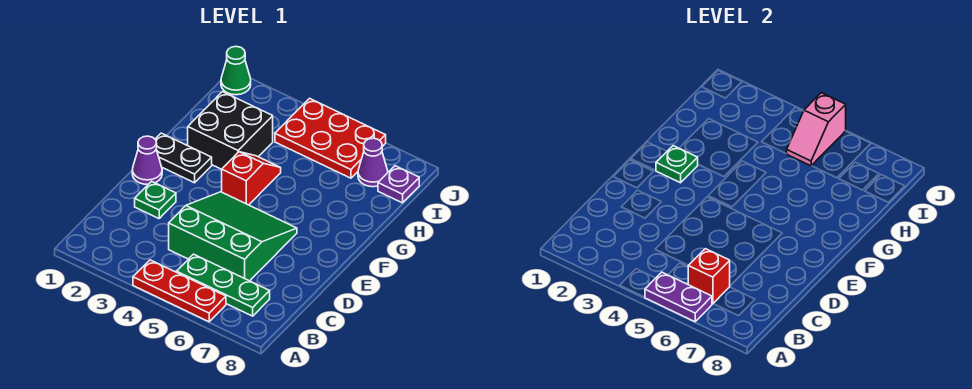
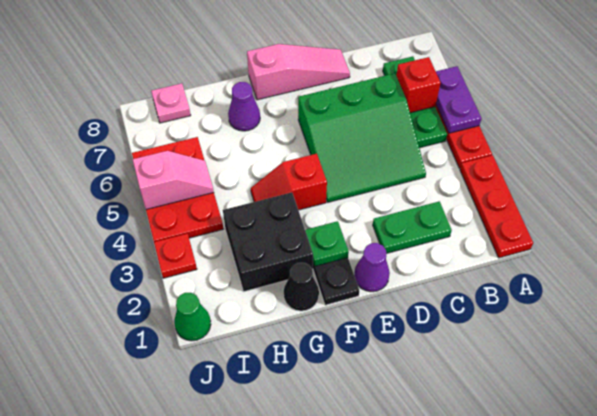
none -> red 1x3 plate [460,155,533,258]
green 3x3 slope [169,192,297,281] -> green 3x3 slope turned to [298,73,426,202]
green 1x1 plate [135,181,176,218] -> green 1x2 plate [373,201,452,254]
none -> pink 1x3 slope [247,44,350,100]
none -> black 1x1 cone [284,263,319,311]
purple 1x1 cone [358,138,388,187] -> purple 1x1 cone moved to [228,82,260,131]
purple 1x1 plate [378,166,419,203] -> pink 1x1 plate [151,83,191,123]
none -> red 1x1 plate [154,234,197,278]

